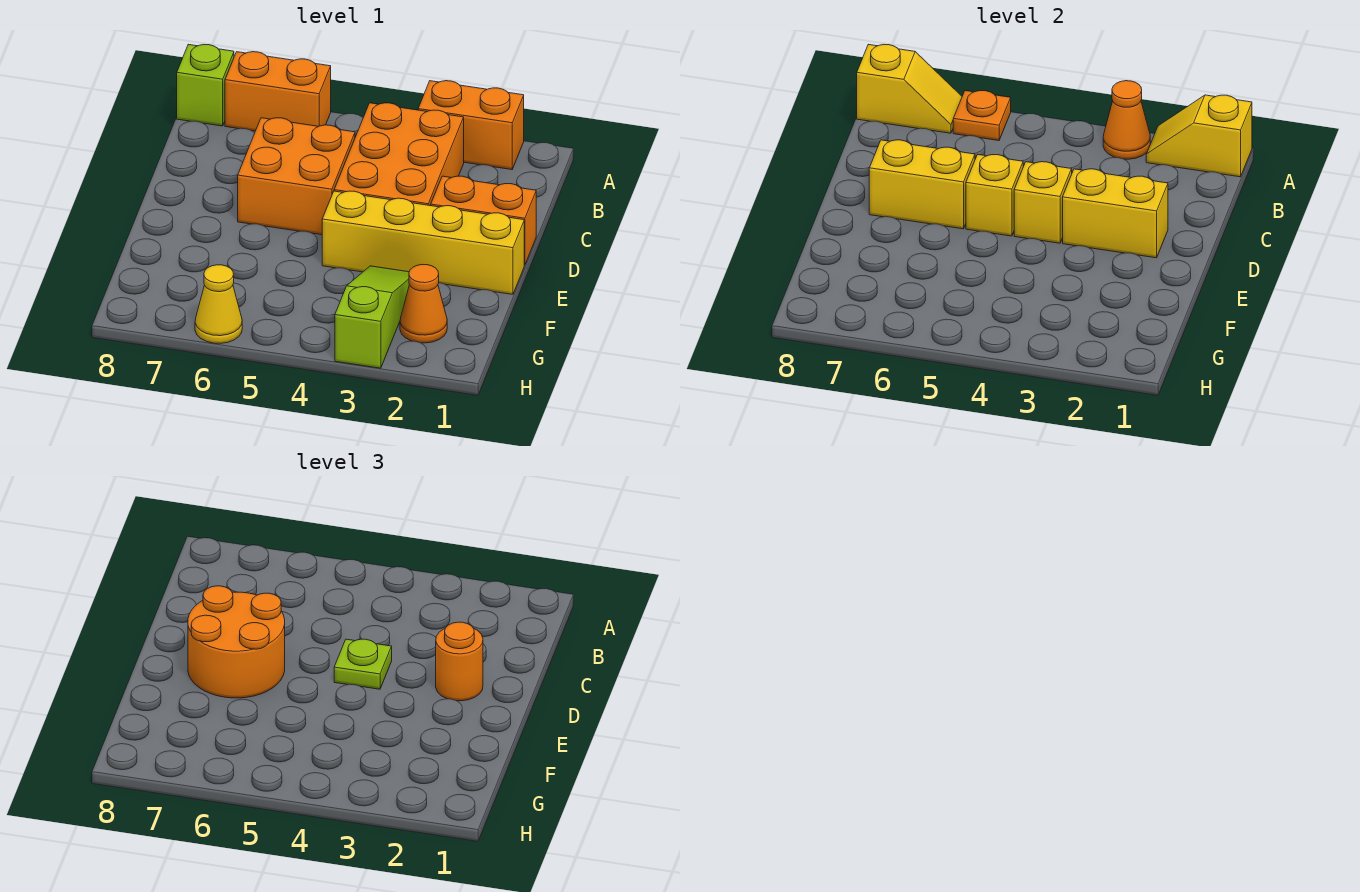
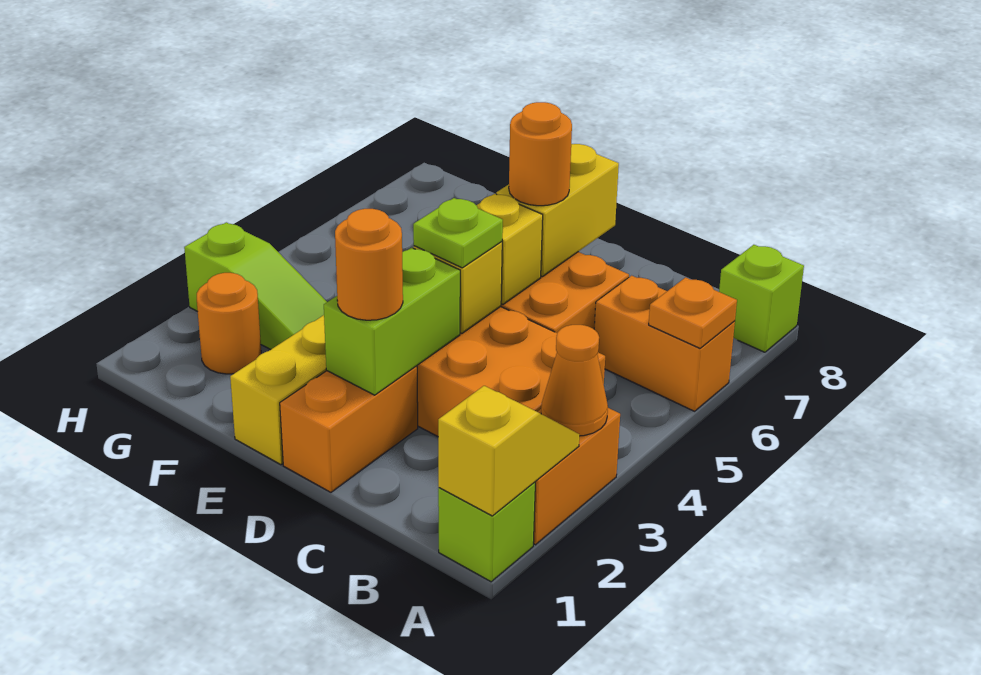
none -> lime 1x1 brick [438,482,535,582]
orange 1x2 brick [225,52,331,131] -> orange 1x2 brick turned to [594,276,735,411]
yellow 1x2 slope [857,44,962,133] -> none
yellow 1x2 brick [1063,169,1168,258] -> lime 1x2 brick [324,248,460,395]
orange 2x2 round brick [188,586,285,698] -> orange 1x1 round brick [509,102,572,206]
orange 1x1 cone [400,264,447,343] -> orange 1x1 round brick [197,273,261,374]
yellow 1x1 cone [195,265,242,343] -> none

